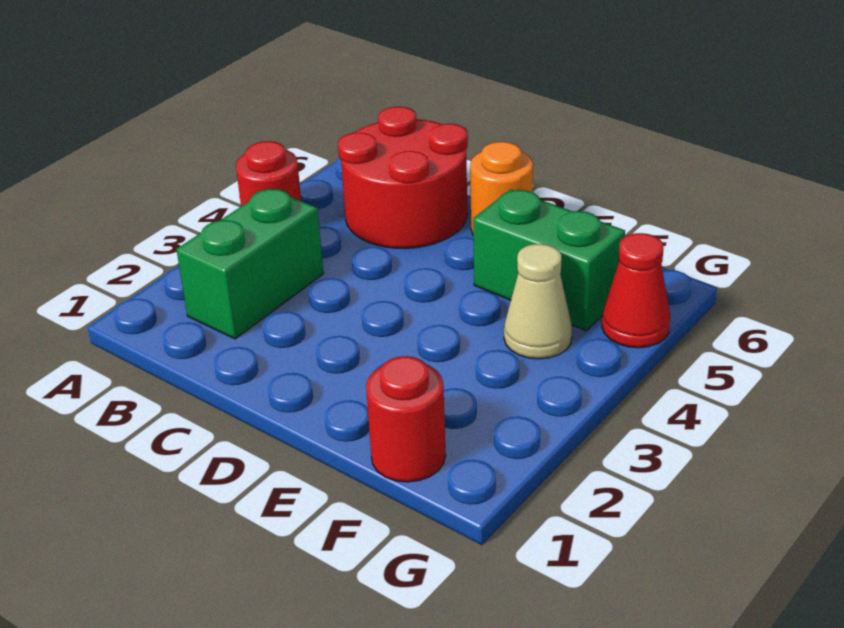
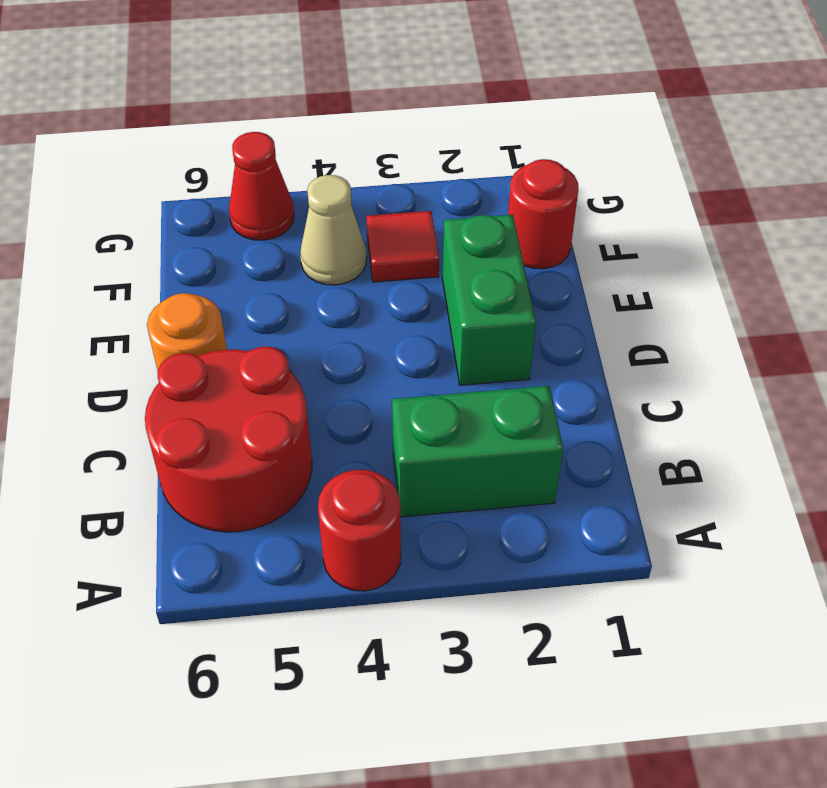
green 1x2 brick [473,189,625,331] -> green 1x2 brick moved to [442,215,536,385]
none -> red 1x1 tile [366,211,439,282]

